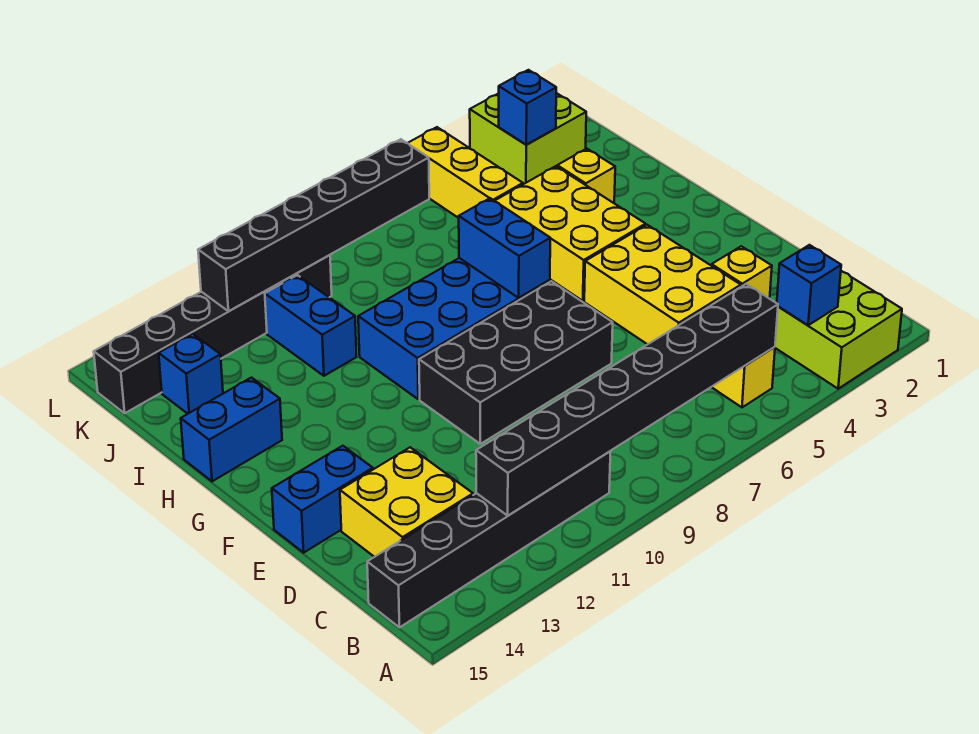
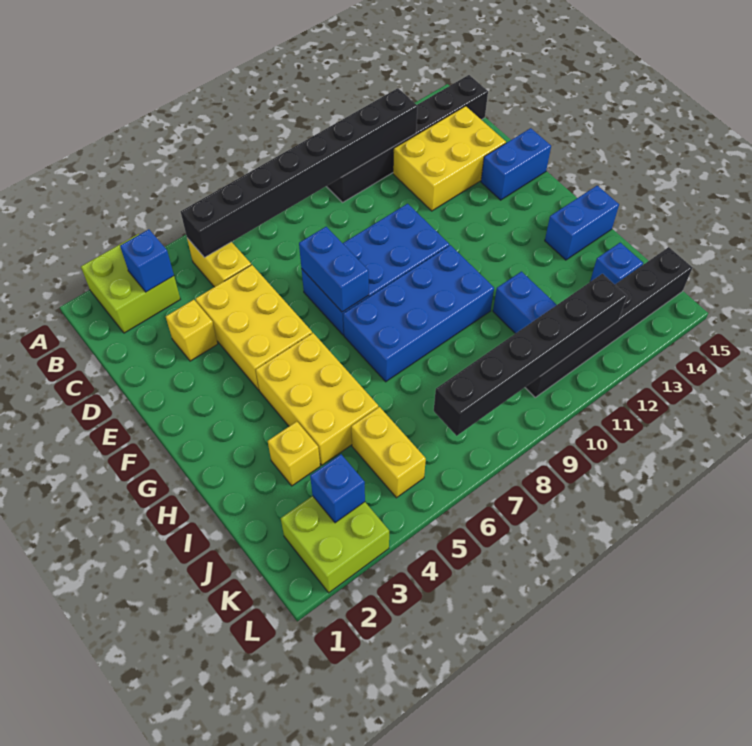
yellow 2x2 brick [340,447,473,557] -> yellow 2x3 brick [393,106,506,211]
black 2x4 brick [419,281,613,444] -> blue 2x4 brick [302,204,449,335]
blue 1x2 brick [459,198,550,298] -> blue 1x2 brick moved to [299,227,369,312]
yellow 1x3 brick [408,127,523,218] -> yellow 1x2 brick [351,407,426,498]

